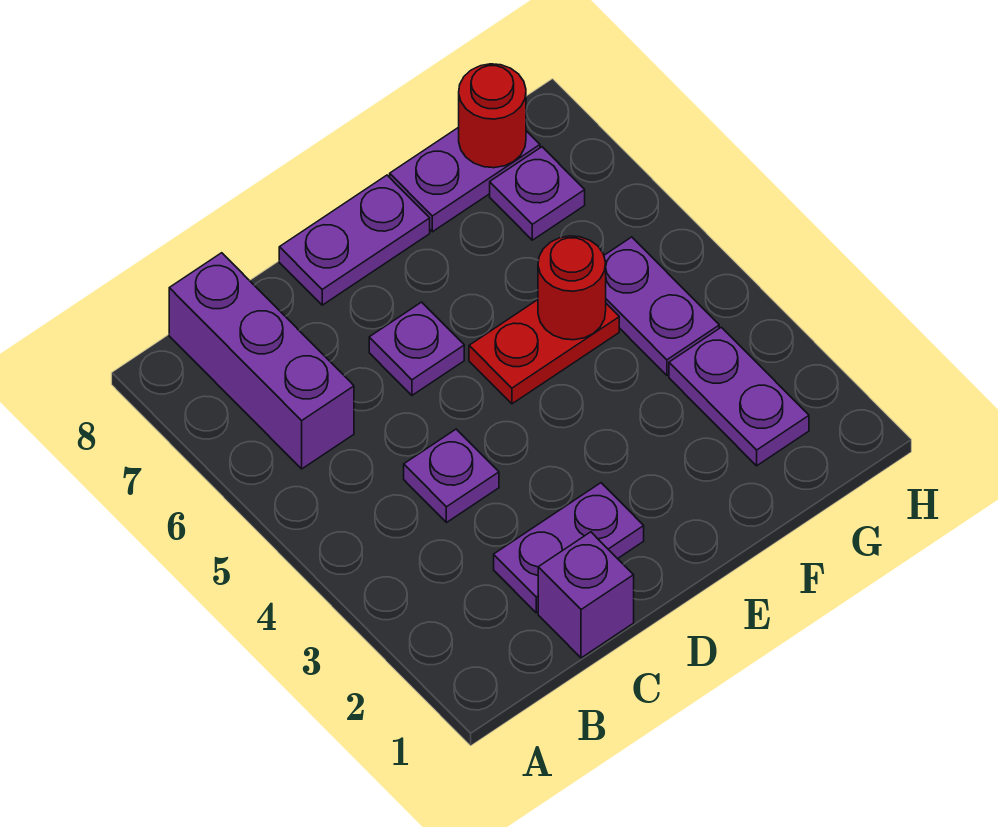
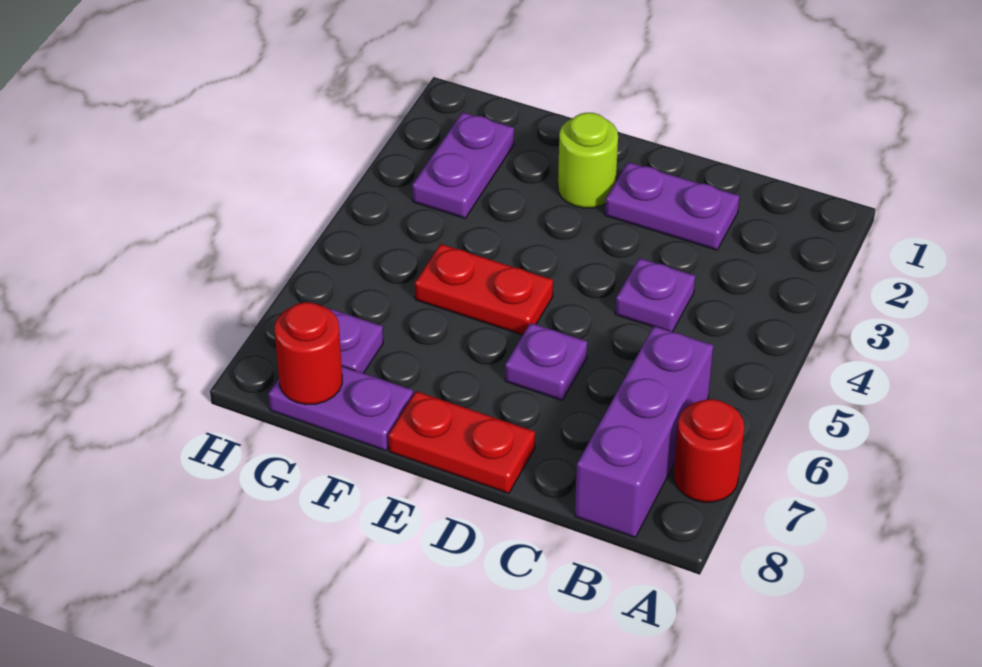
purple 1x1 brick [538,532,634,658] -> none
purple 1x2 plate [279,175,430,305] -> red 1x2 plate [388,391,535,493]
none -> lime 1x1 round brick [558,113,618,208]
red 1x1 round brick [538,236,606,340] -> red 1x1 round brick moved to [674,399,744,502]
purple 1x2 plate [604,237,719,375] -> none

